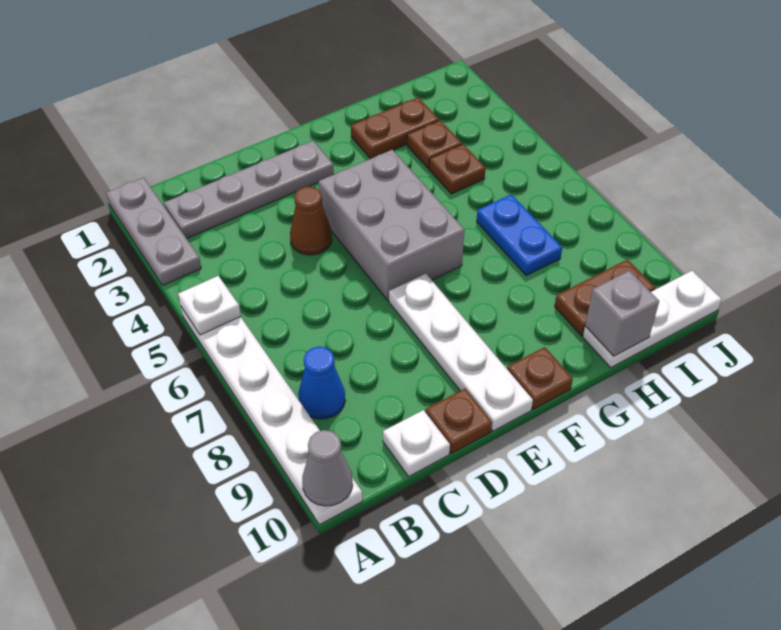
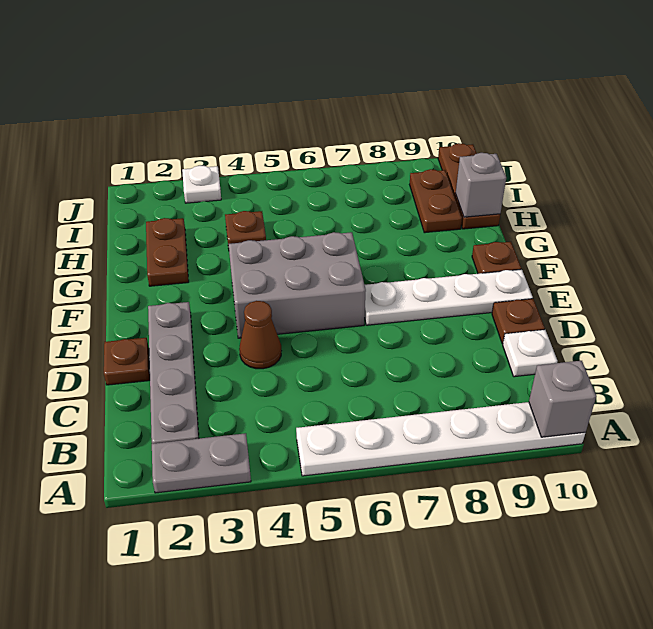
grey 1x3 plate [106,177,201,285] -> grey 1x2 plate [152,433,251,493]
white 1x1 plate [178,276,241,335] -> white 1x1 plate moved to [182,166,221,203]
grey 1x1 cone [302,430,353,506] -> grey 1x1 brick [529,361,596,437]
blue 1x1 cone [298,347,345,419] -> none
brown 1x1 plate [407,120,462,169] -> brown 1x1 plate moved to [104,338,150,385]
blue 1x2 plate [477,194,562,275] -> none
white 1x3 plate [583,271,721,368] -> brown 1x3 plate [438,143,500,229]

